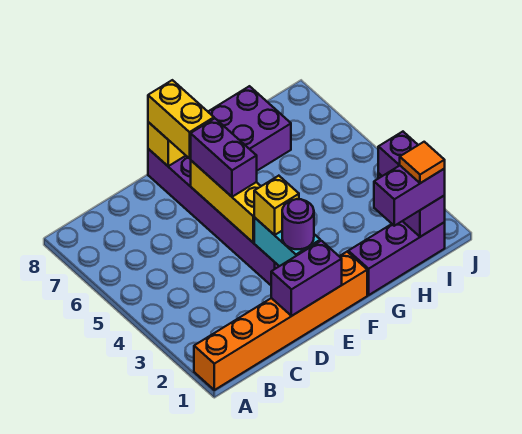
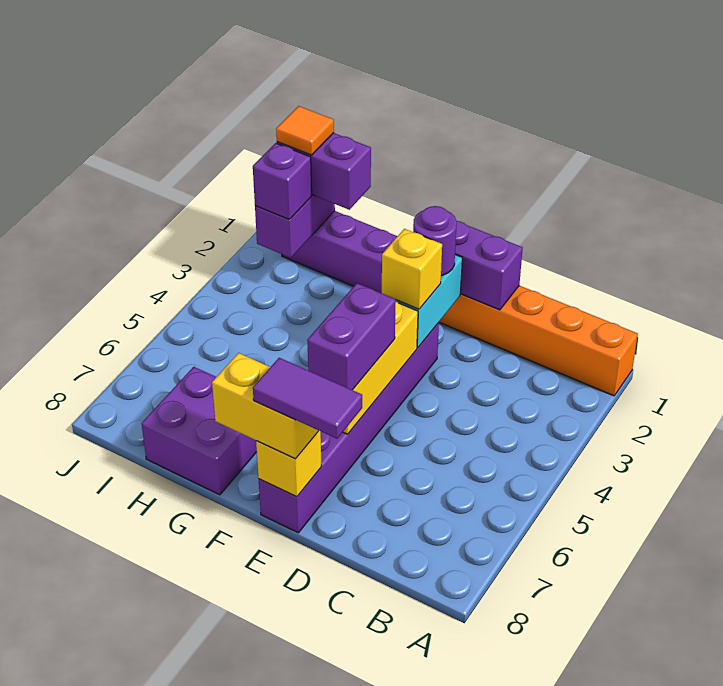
none -> purple 1x2 tile [253,358,362,439]
yellow 1x2 brick [148,80,214,158] -> yellow 1x2 brick turned to [212,353,319,459]

